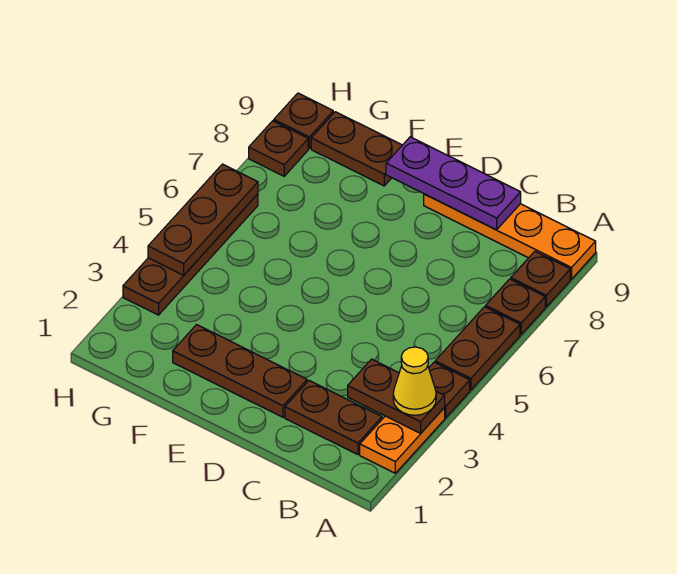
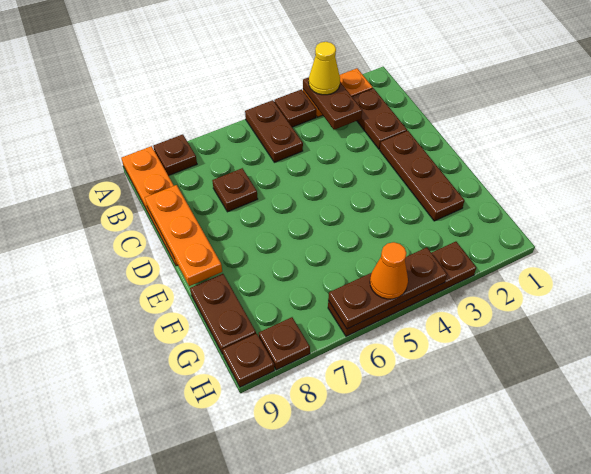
brown 1x2 plate [435,307,520,390] -> brown 1x2 plate turned to [245,100,303,162]
brown 1x1 plate [486,279,545,334] -> brown 1x1 plate moved to [212,168,258,212]
purple 1x3 plate [386,137,521,230] -> orange 1x3 plate [145,185,222,286]
none -> orange 1x1 cone [370,242,408,299]

